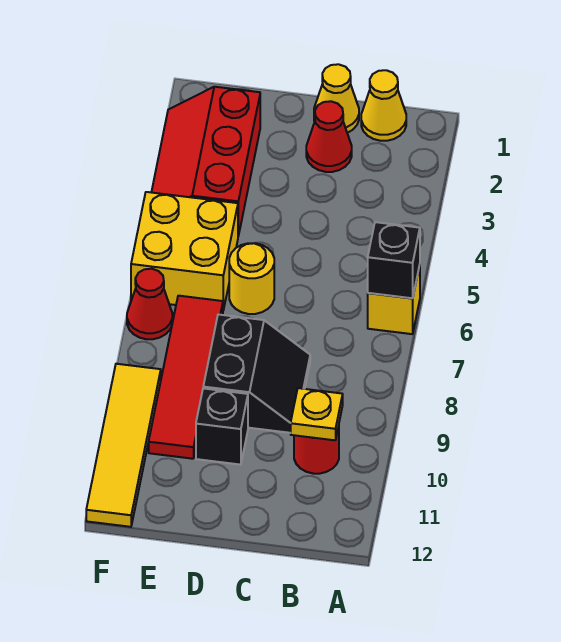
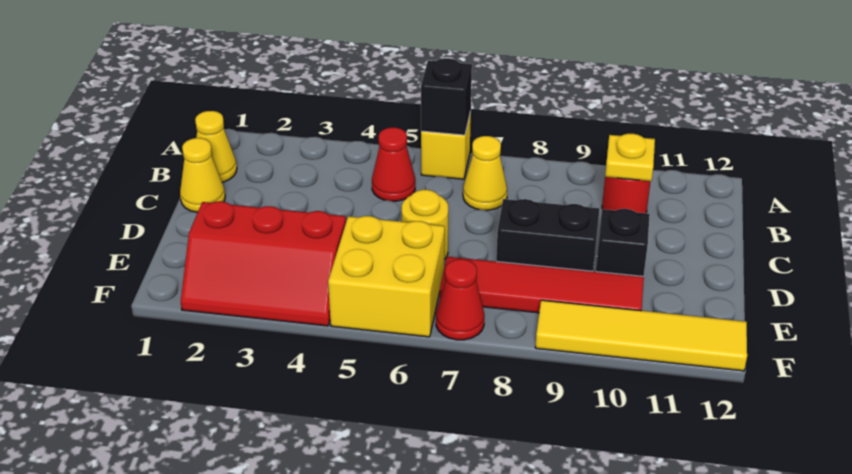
none -> yellow 1x1 cone [463,136,507,210]
red 1x1 cone [306,101,352,172] -> red 1x1 cone moved to [372,127,415,201]

